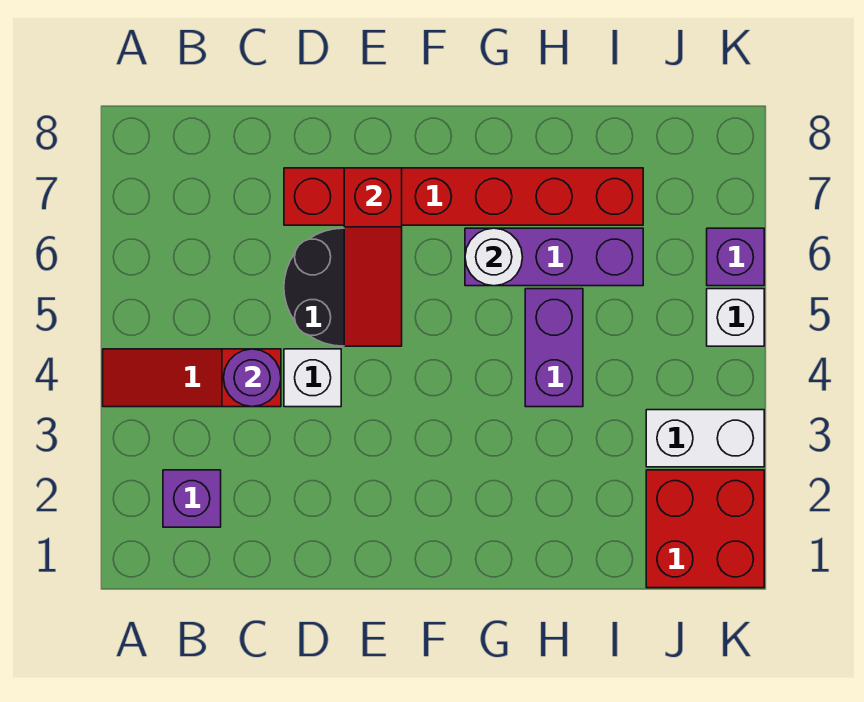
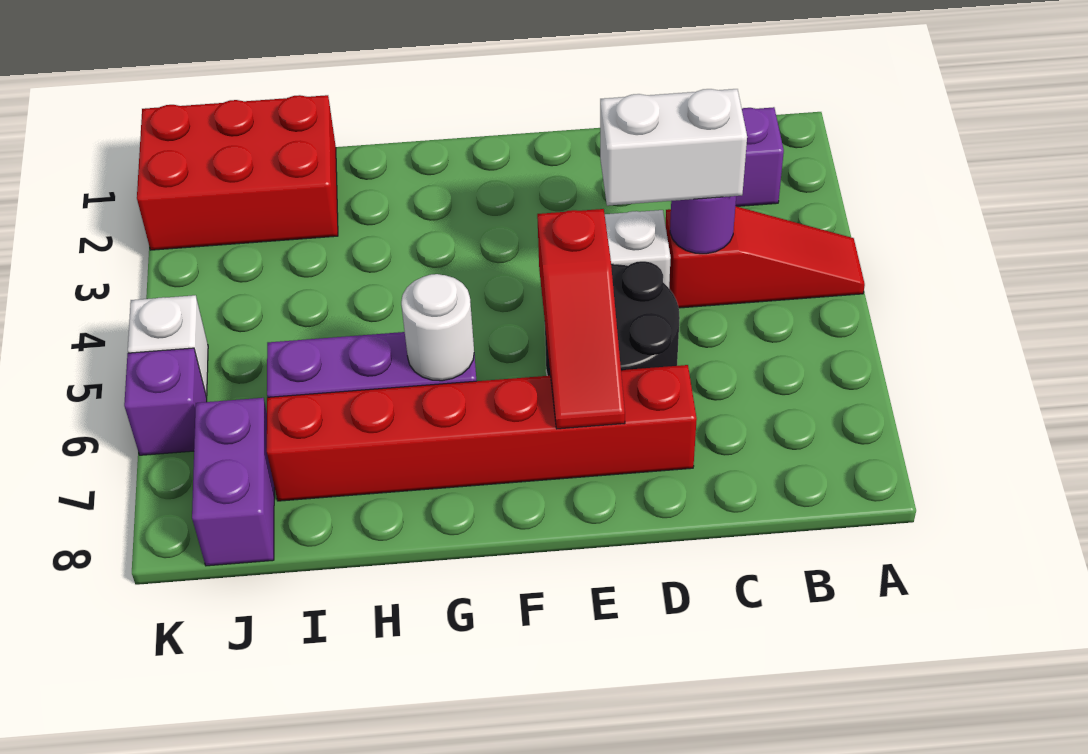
red 1x3 slope [344,168,402,346] -> red 1x3 slope turned to [537,209,625,429]
purple 1x2 brick [525,289,583,407] -> purple 1x2 brick moved to [192,398,274,566]
red 2x2 brick [646,470,764,588] -> red 2x3 brick [137,95,338,250]
white 1x2 brick [646,410,764,467] -> white 1x2 brick moved to [600,89,747,206]

